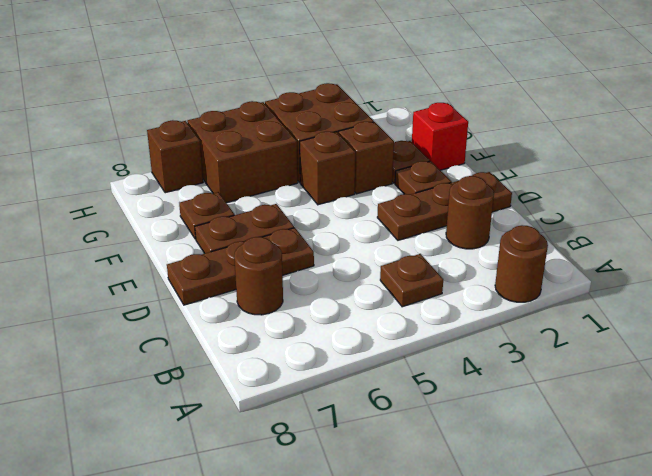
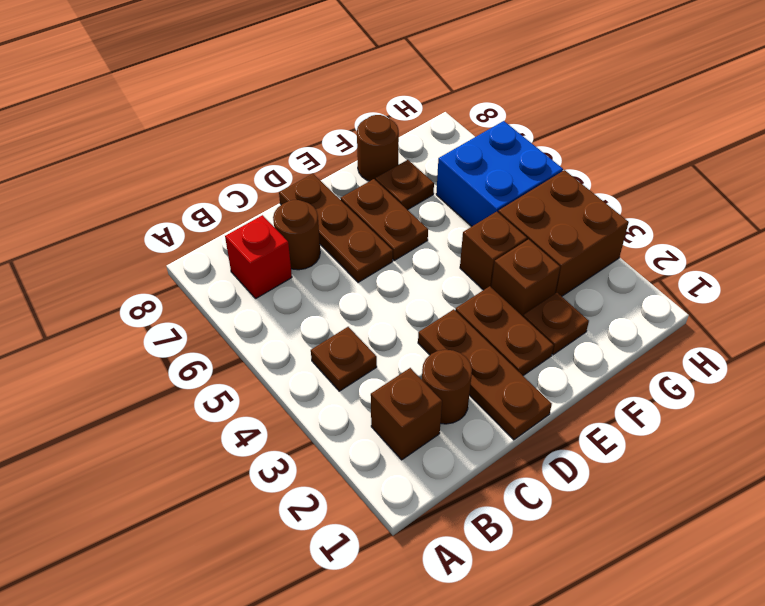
brown 1x1 round brick [495,225,548,302] -> brown 1x1 round brick moved to [357,115,399,181]
brown 1x1 plate [395,161,452,194] -> brown 1x2 plate [455,286,554,376]
red 1x1 brick [412,103,468,170] -> red 1x1 brick moved to [225,215,292,298]
brown 2x2 brick [187,101,298,203] -> blue 2x2 brick [436,121,563,226]
brown 1x1 brick [147,120,203,193] -> brown 1x1 brick moved to [371,368,442,460]

